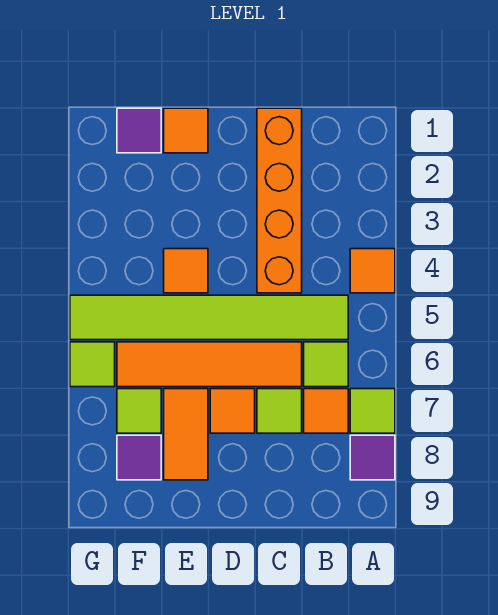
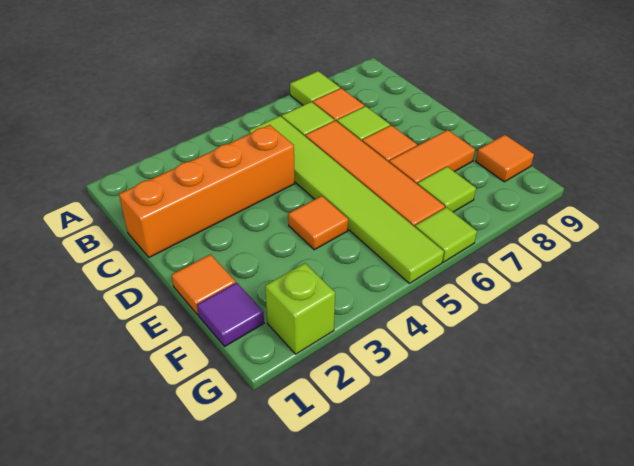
orange 1x1 tile [350,249,395,293] -> orange 1x1 tile moved to [476,135,534,182]
purple 1x1 tile [350,435,395,480] -> none
purple 1x1 tile [117,435,161,480] -> none
none -> lime 1x1 brick [265,263,335,354]

